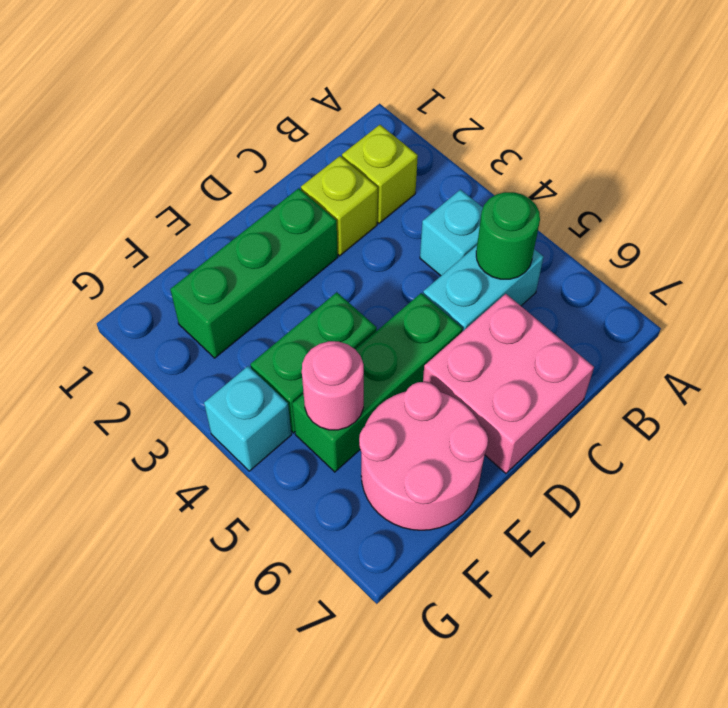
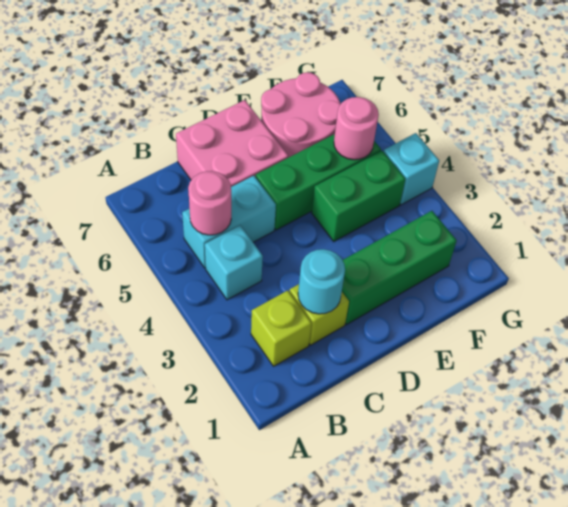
green 1x1 round brick [476,192,540,279] -> pink 1x1 round brick [188,171,231,235]
none -> cyan 1x1 round brick [298,249,345,314]

